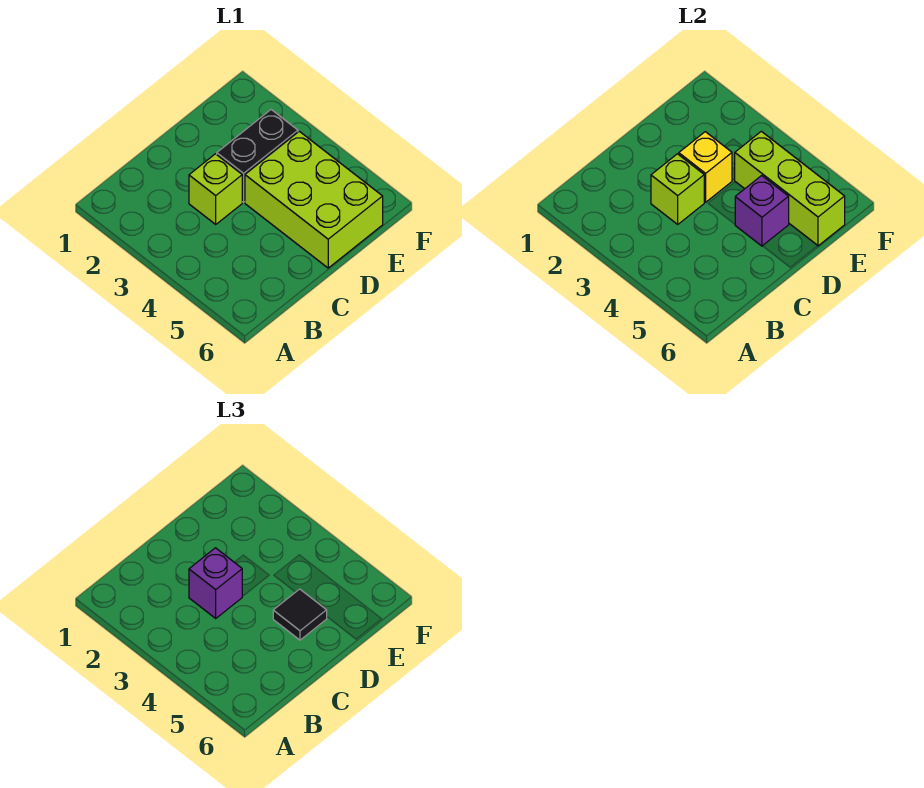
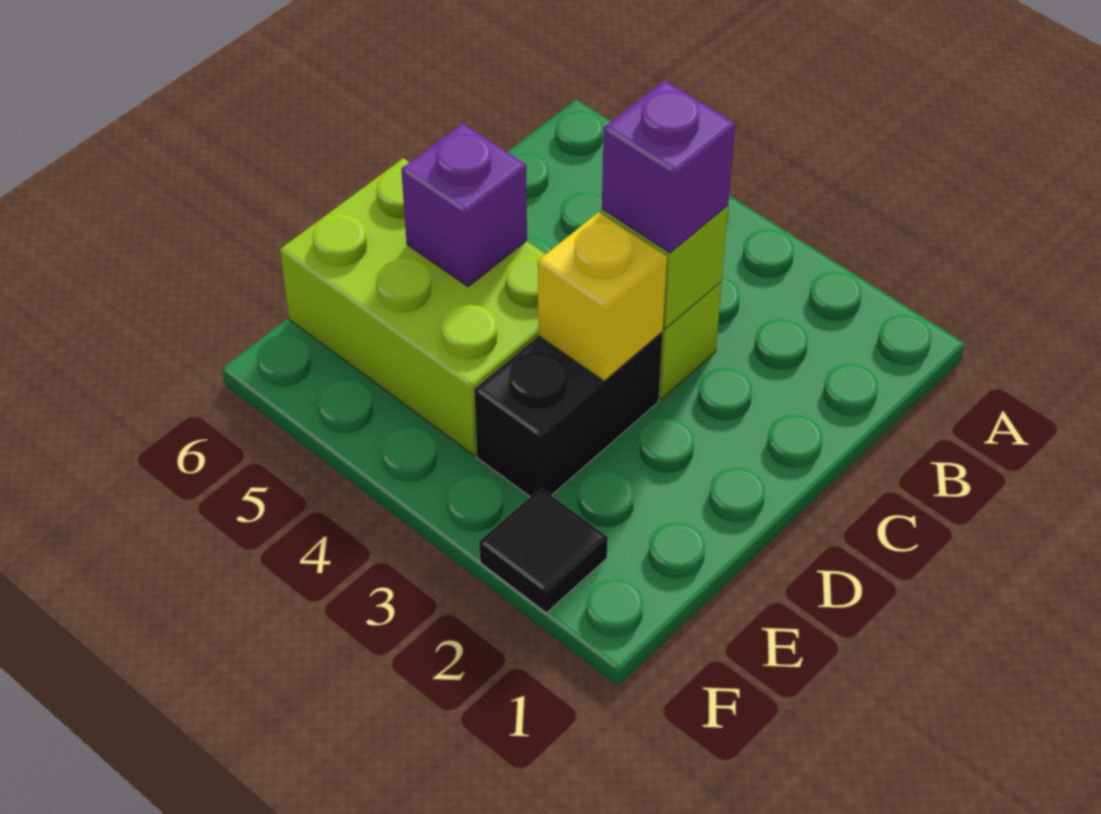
black 1x1 tile [273,589,327,640] -> black 1x1 tile moved to [479,488,608,613]
lime 1x3 brick [735,131,845,246] -> none

